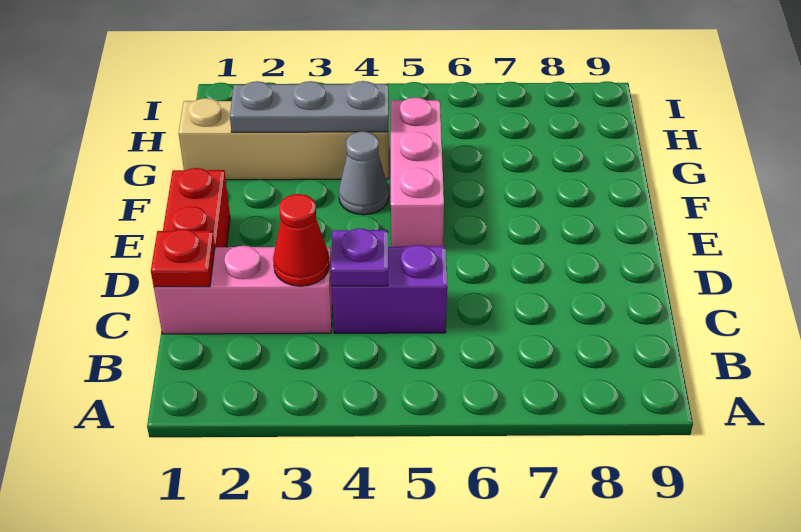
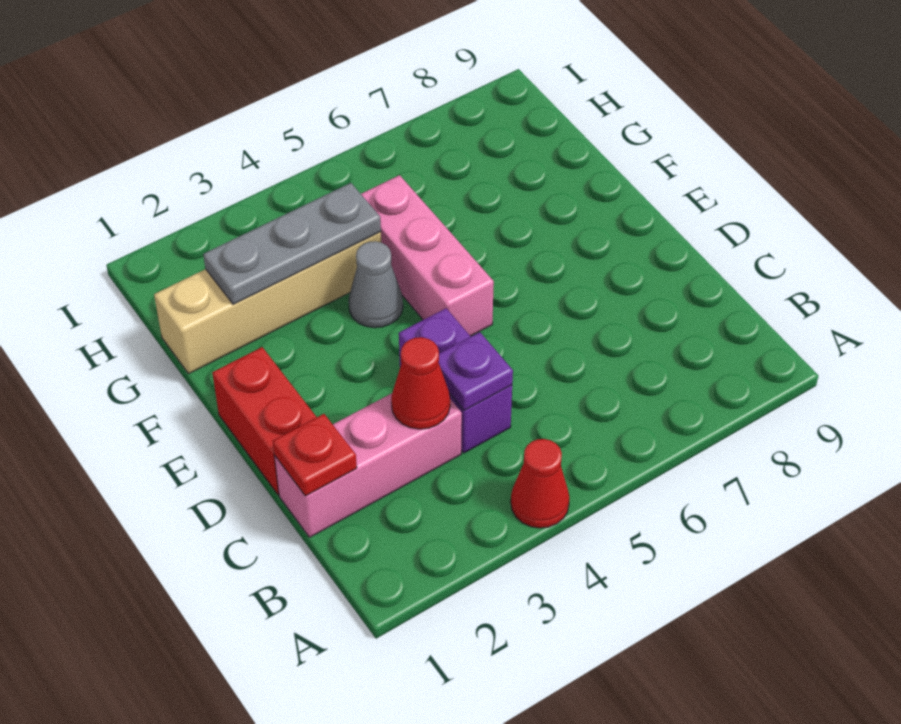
none -> red 1x1 cone [511,439,569,528]
purple 1x2 brick [332,245,447,333] -> purple 1x2 brick turned to [399,308,512,453]

